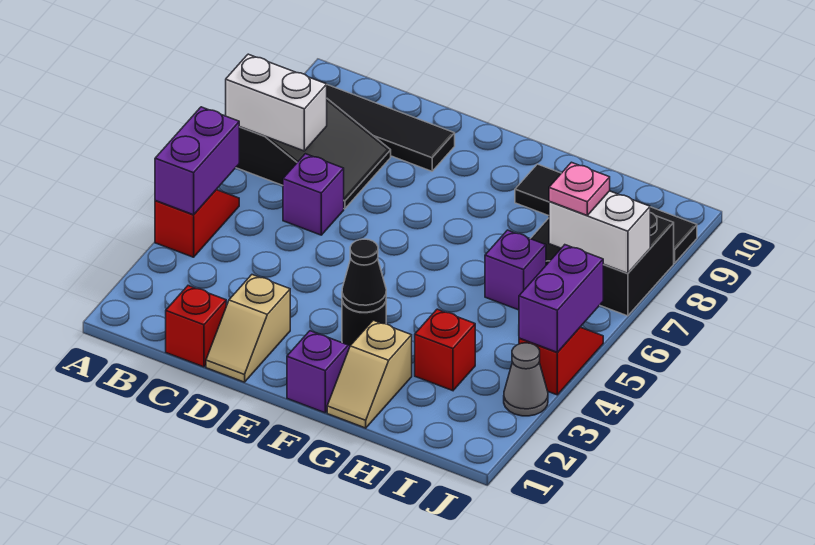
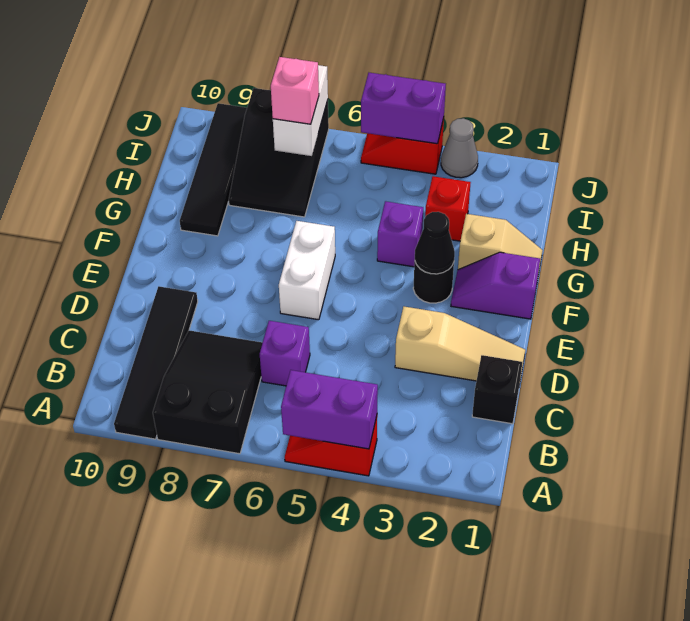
white 1x2 brick [226,54,327,151] -> white 1x2 brick moved to [279,221,335,320]
red 1x1 brick [166,286,226,367] -> black 1x1 brick [472,355,522,424]
tan 1x2 slope [206,275,290,382] -> tan 1x3 slope [395,307,525,381]
purple 1x1 brick [485,230,546,310] -> purple 1x1 brick moved to [377,201,423,267]
pink 1x1 plate [549,162,610,215] -> pink 1x1 brick [271,57,319,124]

